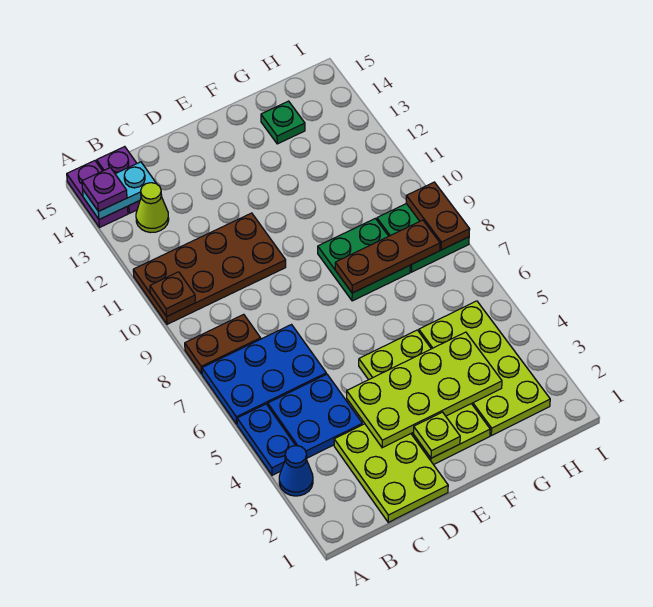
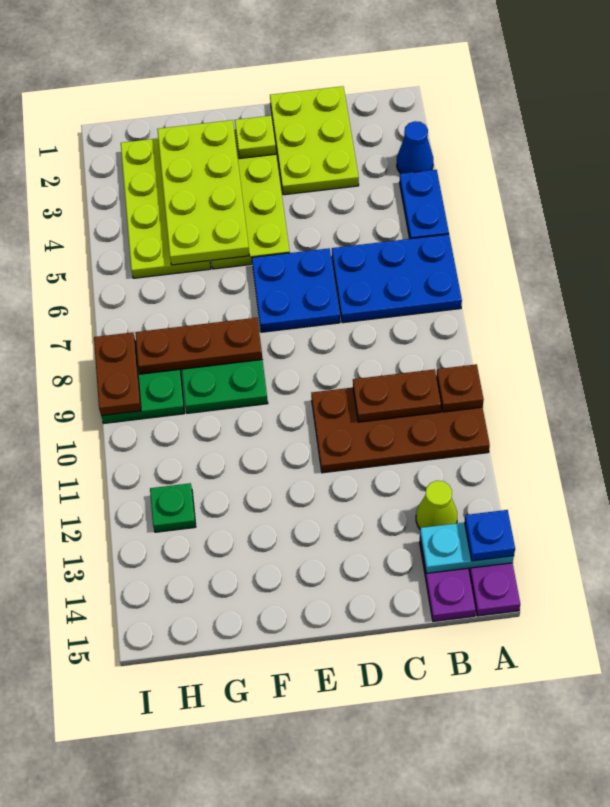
brown 1x2 plate [185,314,261,374] -> brown 1x2 plate moved to [353,369,441,422]
purple 1x1 plate [82,168,127,211] -> blue 1x1 plate [465,510,515,561]
blue 2x2 plate [268,374,362,458] -> blue 2x2 plate moved to [252,248,340,332]
lime 2x4 plate [347,332,502,448] -> lime 2x4 plate turned to [157,120,250,265]
green 1x1 plate [261,101,305,144] -> green 1x1 plate moved to [150,483,196,532]

